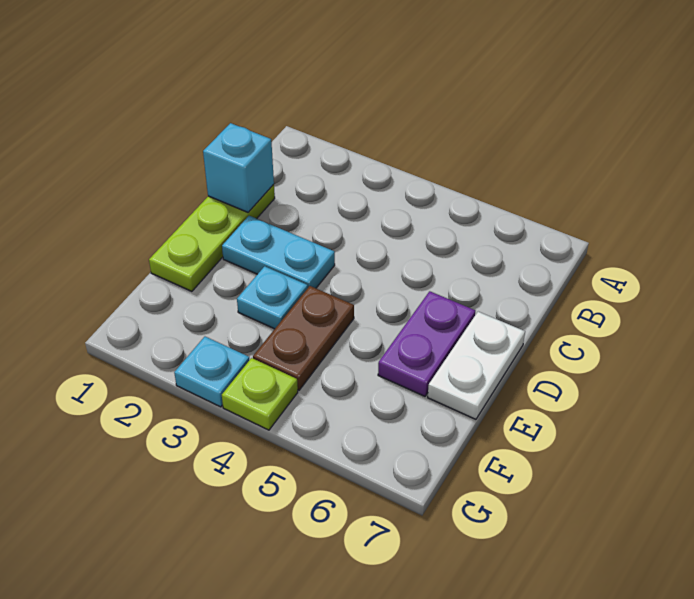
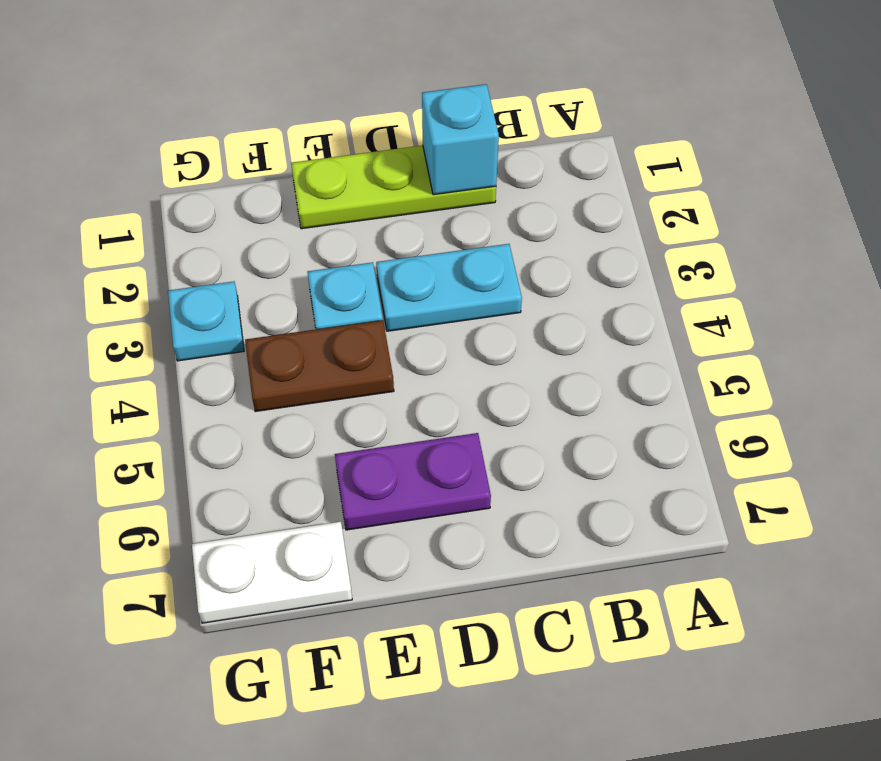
cyan 1x2 plate [222,216,335,288] -> cyan 1x2 plate turned to [376,244,522,331]
white 1x2 plate [428,312,525,419] -> white 1x2 plate moved to [192,522,352,623]
lime 1x1 plate [222,358,298,430] -> none

